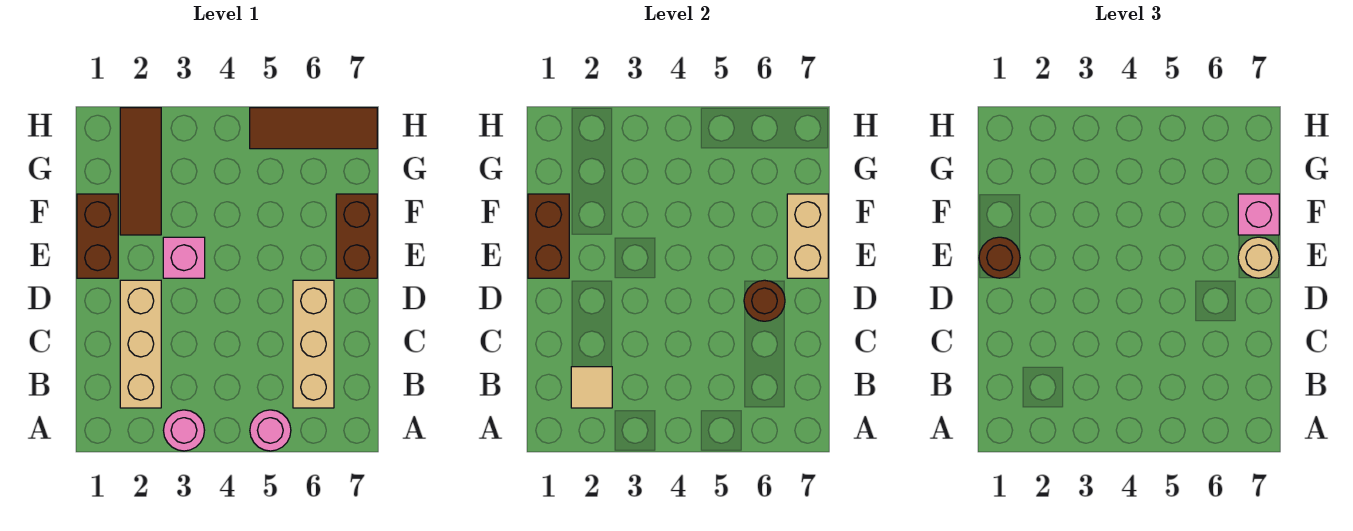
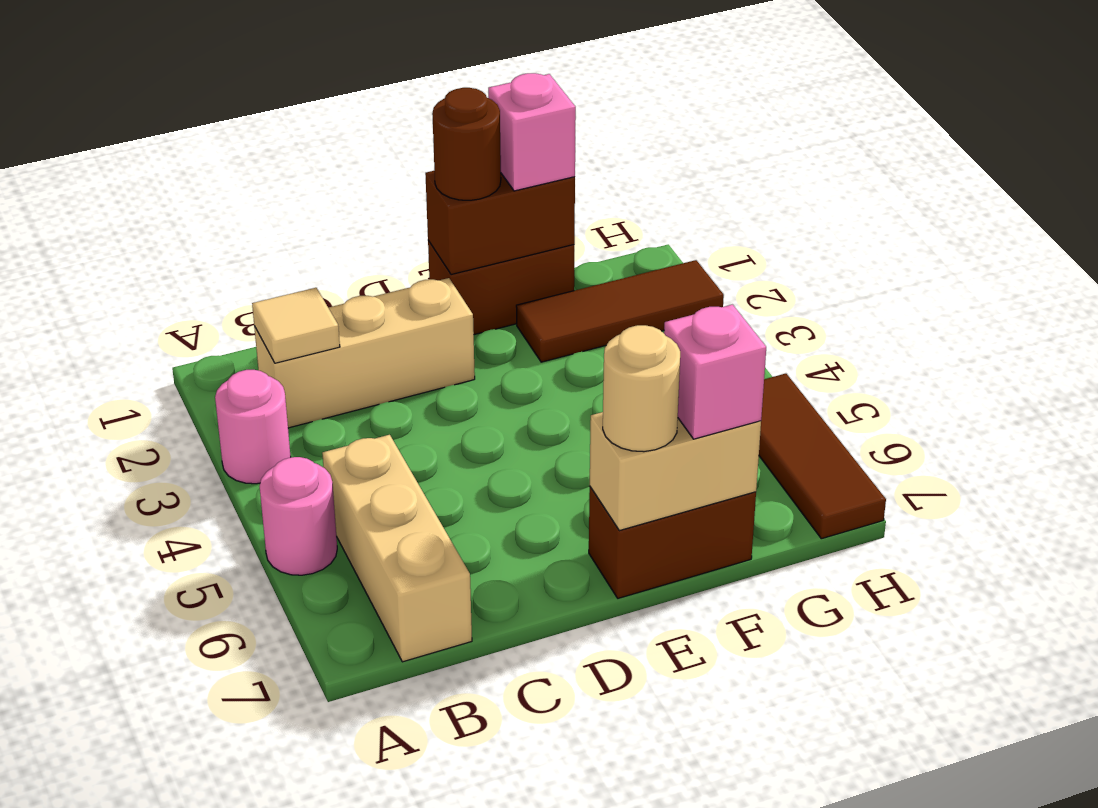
tan 1x3 brick [293,280,334,408] -> tan 1x3 brick turned to [322,435,472,662]
brown 1x1 round brick [744,280,785,321] -> none
pink 1x1 brick [163,237,205,278] -> pink 1x1 brick moved to [488,73,576,191]

